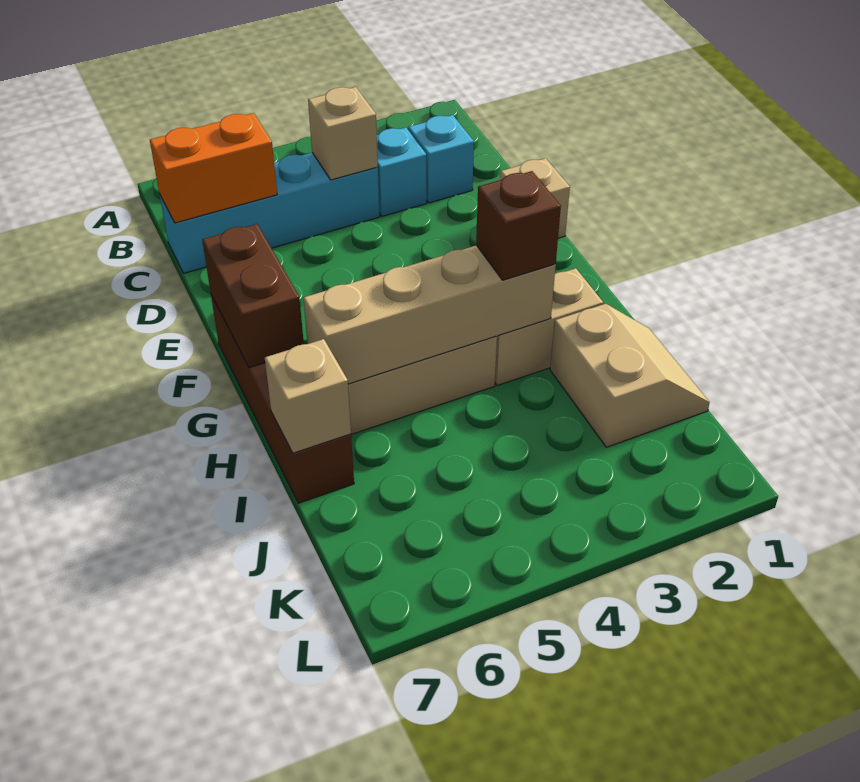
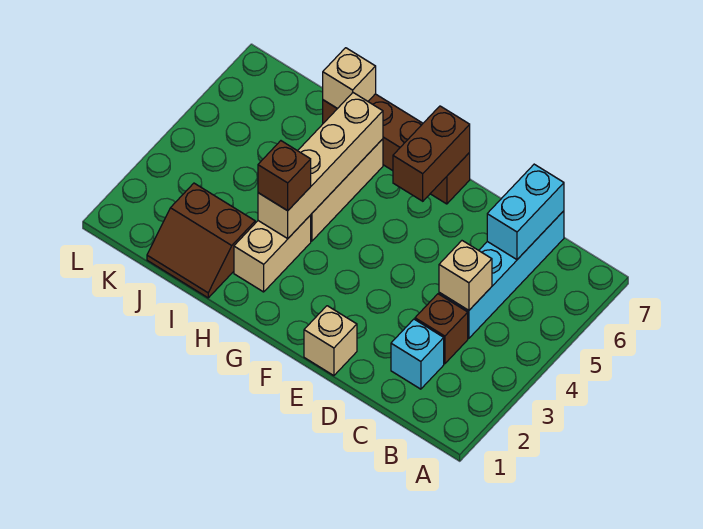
cyan 1x1 brick [377,127,427,216] -> brown 1x1 brick [415,294,468,364]
orange 1x2 brick [150,113,277,223] -> cyan 1x2 brick [487,164,564,259]
brown 1x2 brick [202,224,304,368] -> brown 1x2 brick turned to [393,106,470,201]
tan 2x2 slope [550,304,710,447] -> brown 2x2 slope [147,183,255,298]

